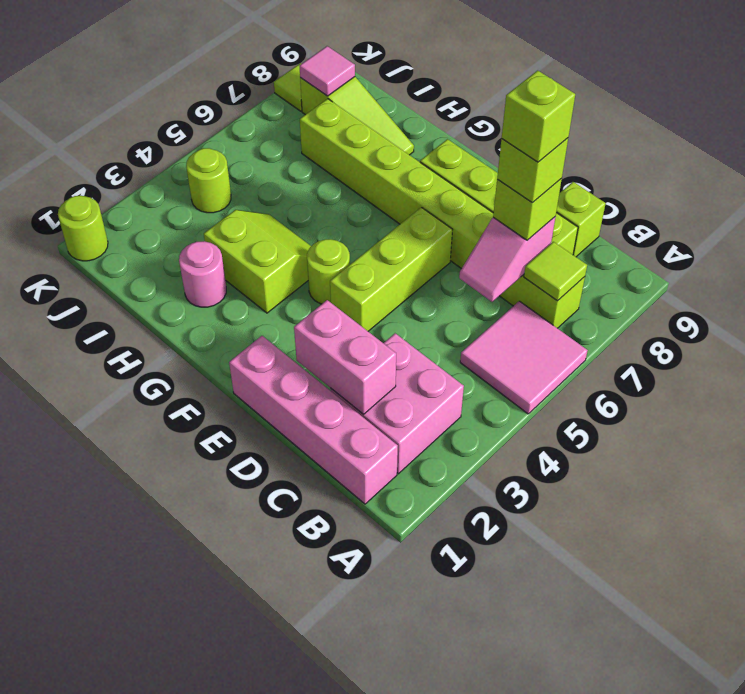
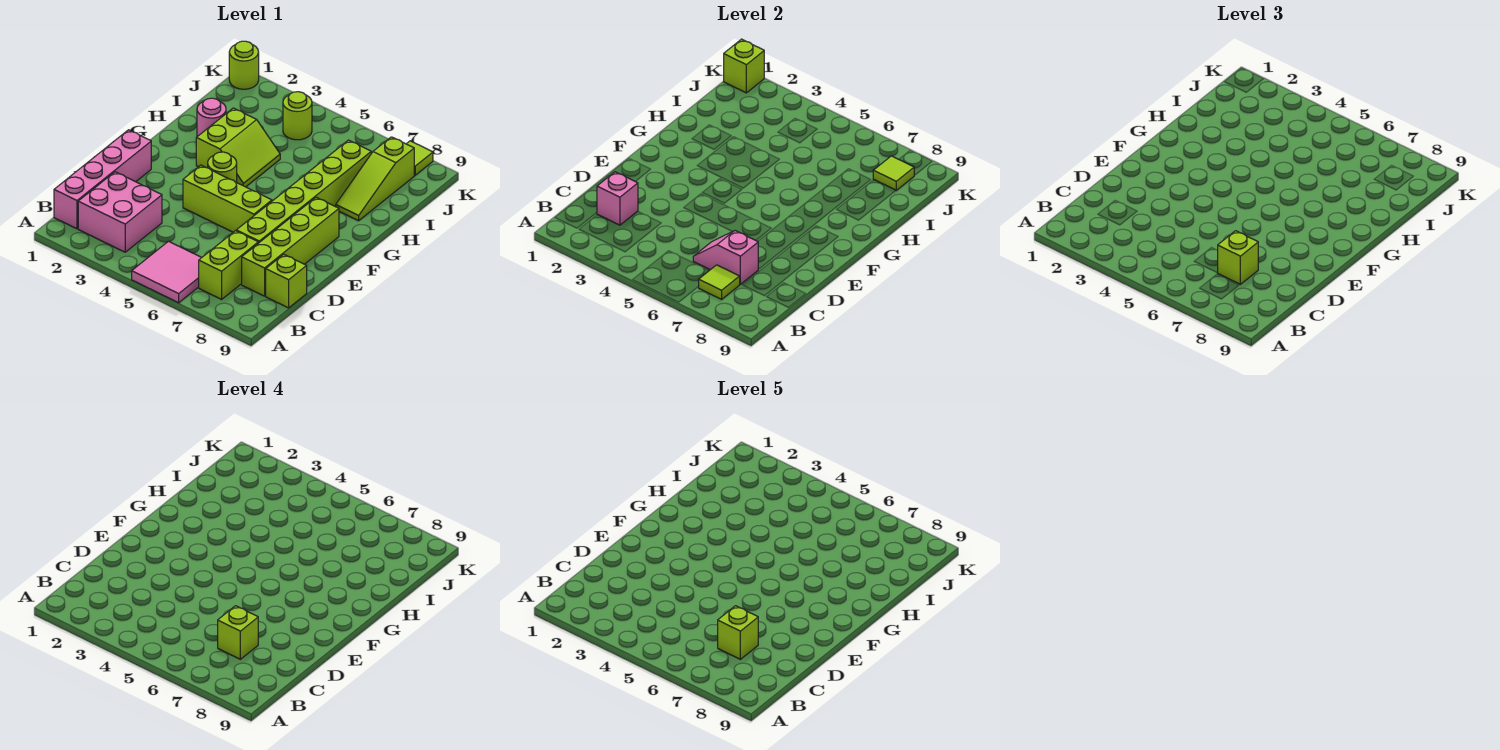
pink 1x2 brick [294,300,396,414] -> pink 1x1 brick [597,172,638,225]
pink 1x1 tile [300,46,355,96] -> lime 1x1 tile [873,156,914,190]
none -> lime 1x1 brick [724,39,764,93]

